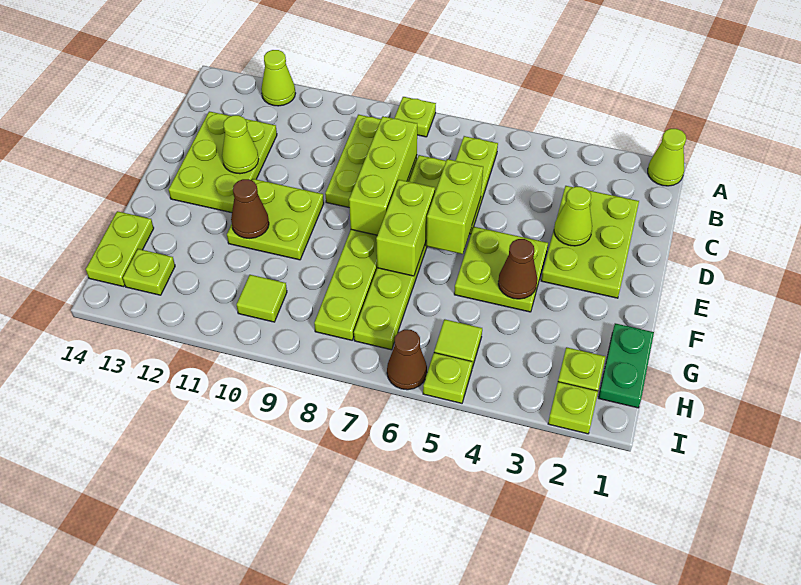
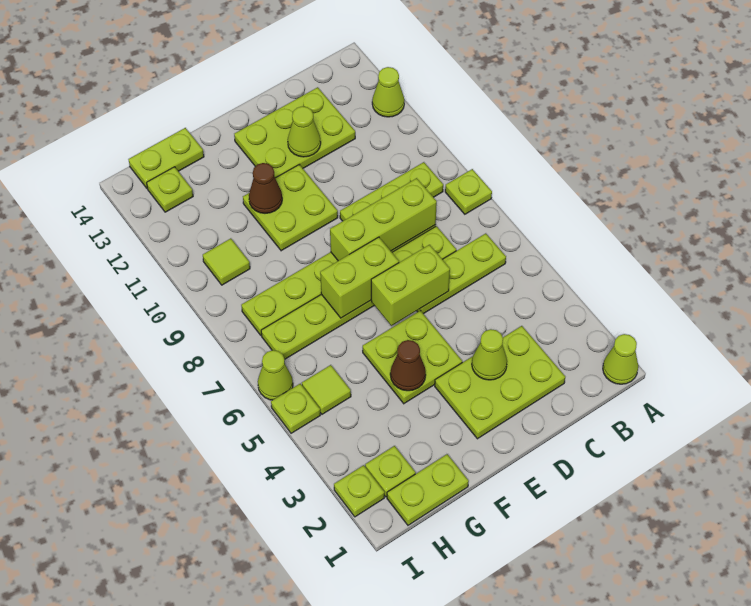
green 1x2 plate [599,323,654,408] -> lime 1x2 plate [387,454,469,525]
brown 1x1 cone [387,330,427,390] -> lime 1x1 cone [258,350,293,400]

